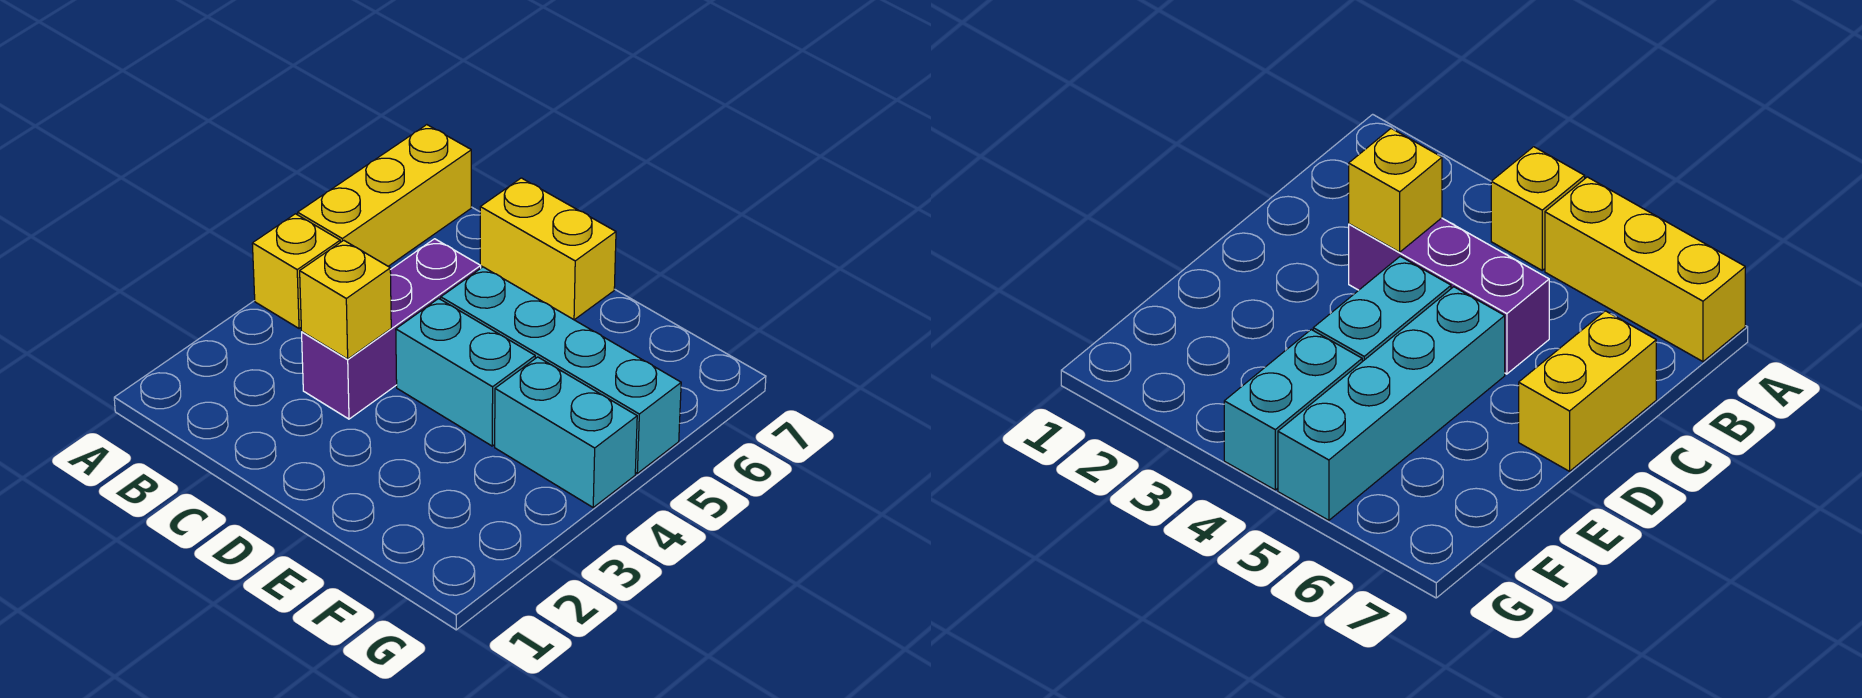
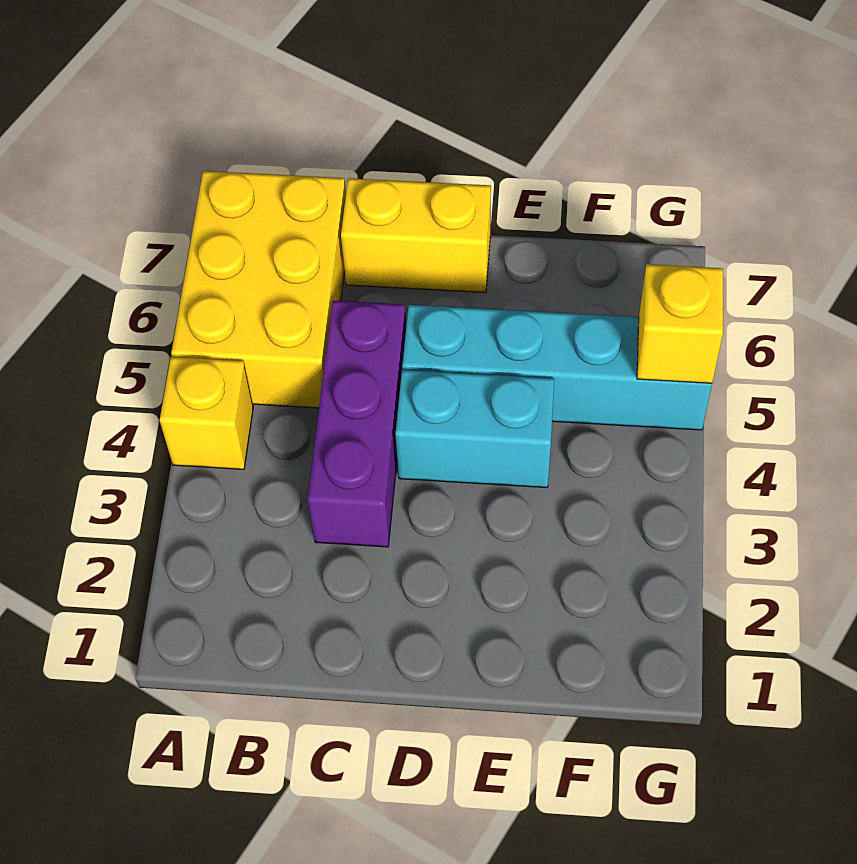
yellow 1x3 brick [298,125,471,266] -> yellow 2x3 brick [171,171,346,408]
yellow 1x1 brick [300,240,391,359] -> yellow 1x1 brick moved to [637,264,723,383]
cyan 1x2 brick [495,357,637,507] -> none

